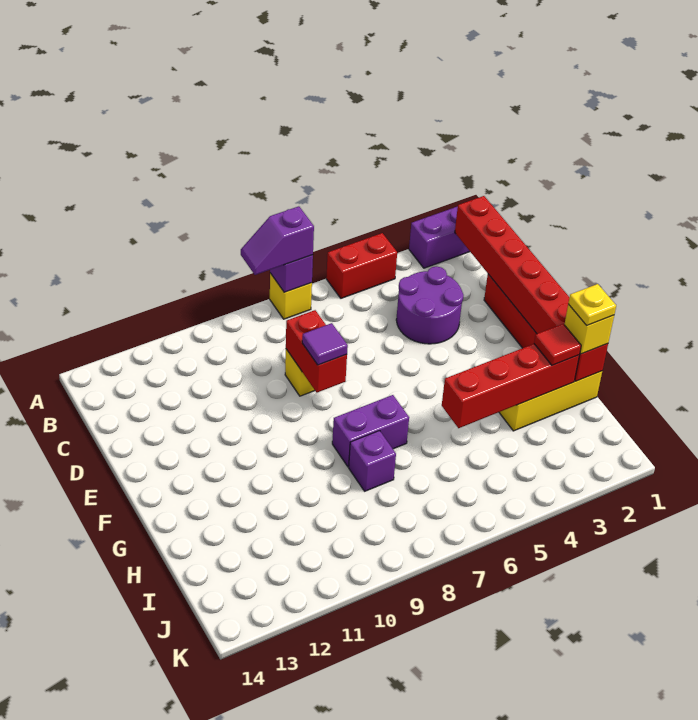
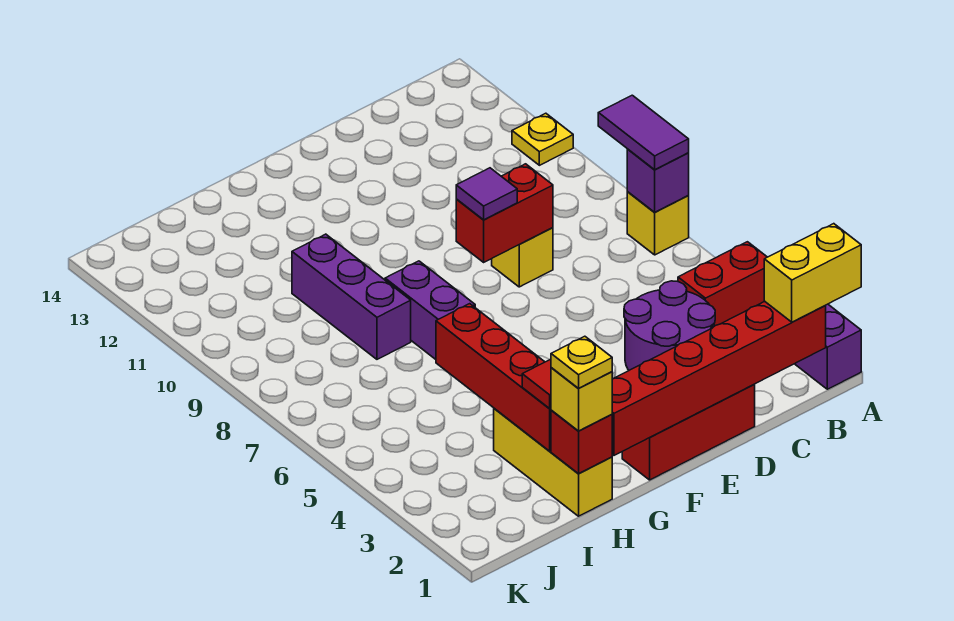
none -> yellow 1x2 brick [764,224,861,322]
red 1x2 brick [326,233,397,298] -> red 1x2 brick turned to [678,242,767,326]
purple 1x2 slope [241,206,314,275] -> purple 1x2 tile [598,95,689,170]
none -> yellow 1x1 plate [512,113,573,165]
purple 1x1 brick [349,431,396,491] -> purple 1x3 brick [292,234,411,359]

